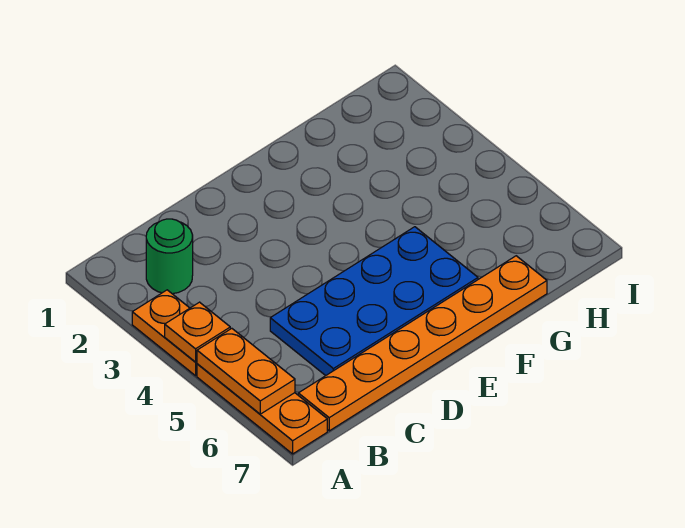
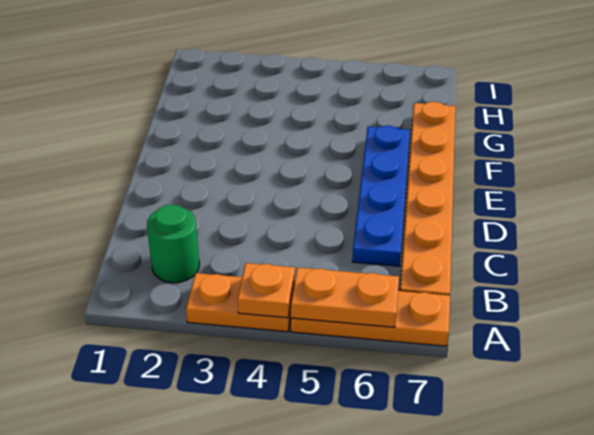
blue 2x4 plate [270,227,478,376] -> blue 1x4 plate [352,125,410,266]

